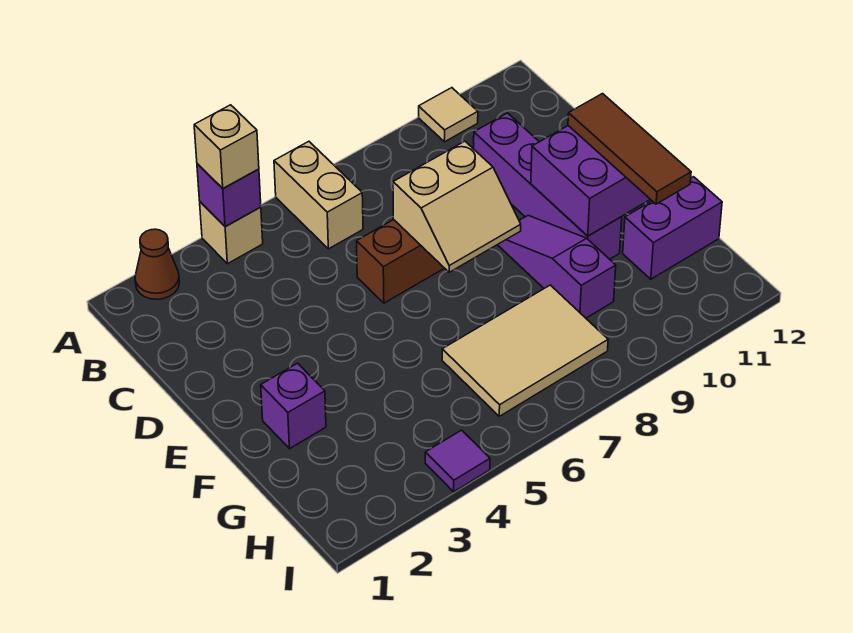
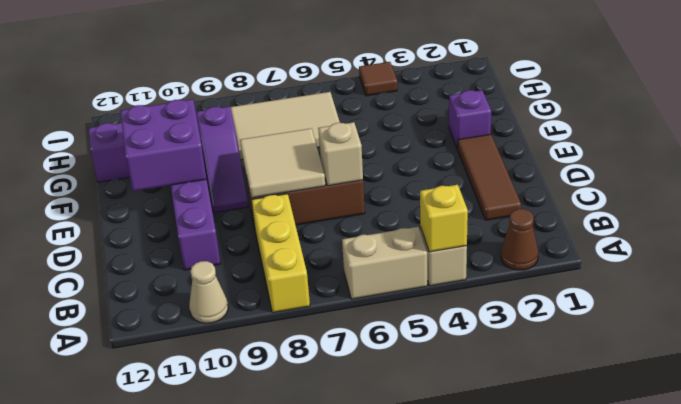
purple 1x1 brick [197,164,261,227] -> yellow 1x1 brick [420,185,468,252]
tan 1x1 brick [194,105,259,188] -> tan 1x1 brick moved to [318,122,363,186]
tan 1x2 brick [274,141,363,249] -> tan 1x2 brick turned to [342,227,427,299]
none -> yellow 1x3 brick [252,194,310,313]
tan 1x1 tile [419,88,478,142] -> tan 1x1 cone [189,261,228,323]
tan 2x2 slope [393,141,521,272] -> tan 2x2 tile [240,128,325,198]
brown 1x3 tile [568,94,691,204] -> brown 1x3 tile moved to [458,134,521,220]
purple 1x1 tile [425,430,490,492] -> brown 1x1 tile [359,62,397,96]

